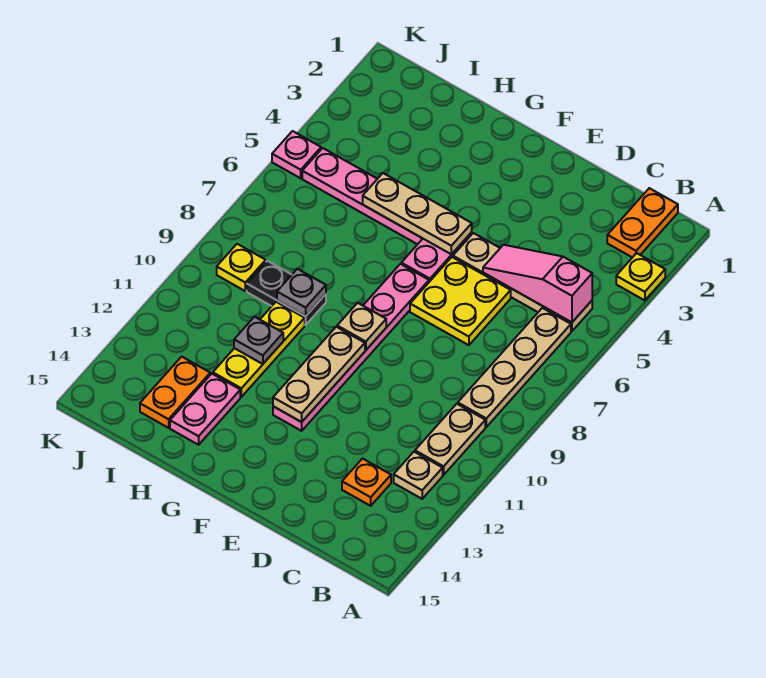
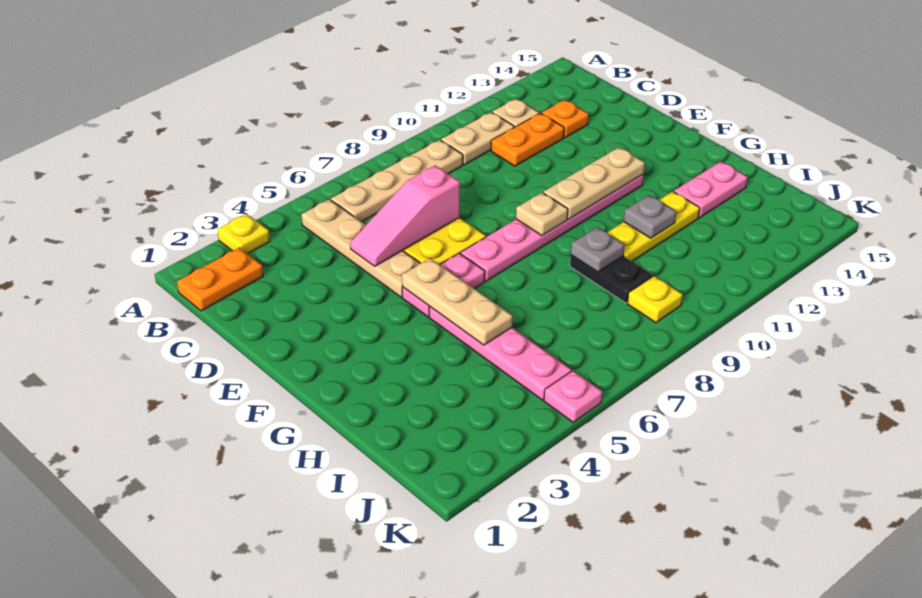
pink 1x3 slope [483,245,592,322] -> pink 1x3 slope turned to [350,166,460,266]
orange 1x2 plate [140,357,210,428] -> orange 1x2 plate moved to [491,113,564,166]

